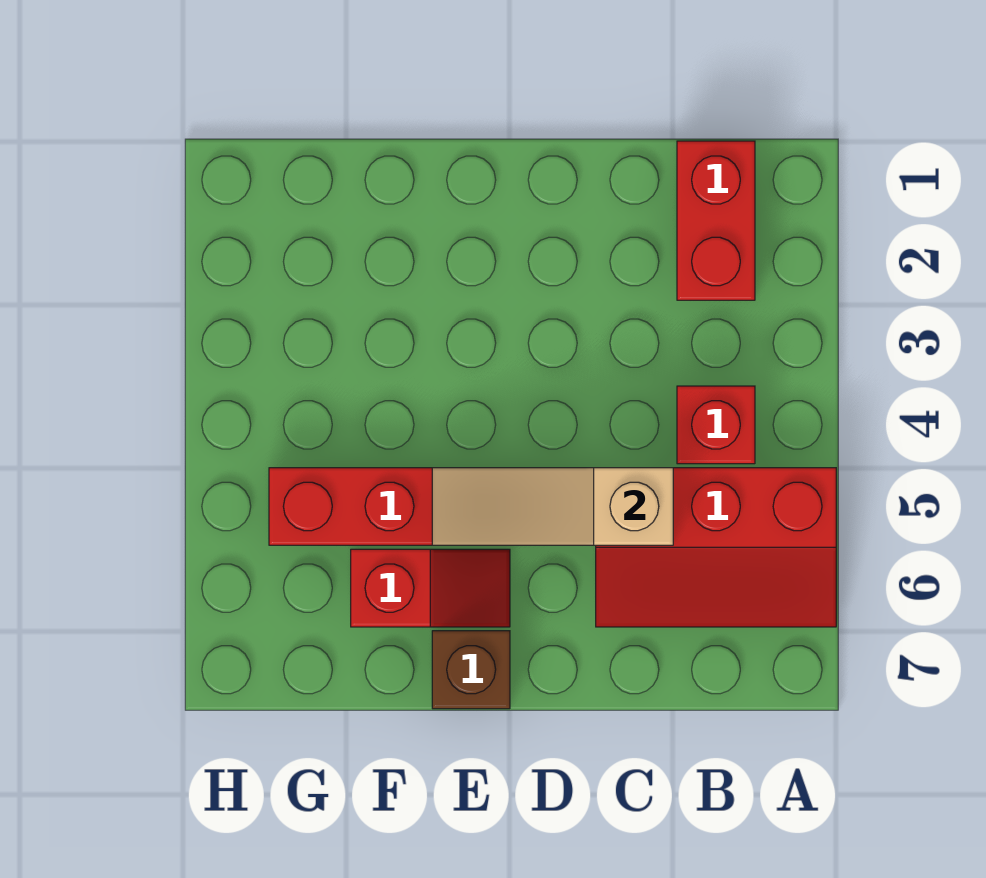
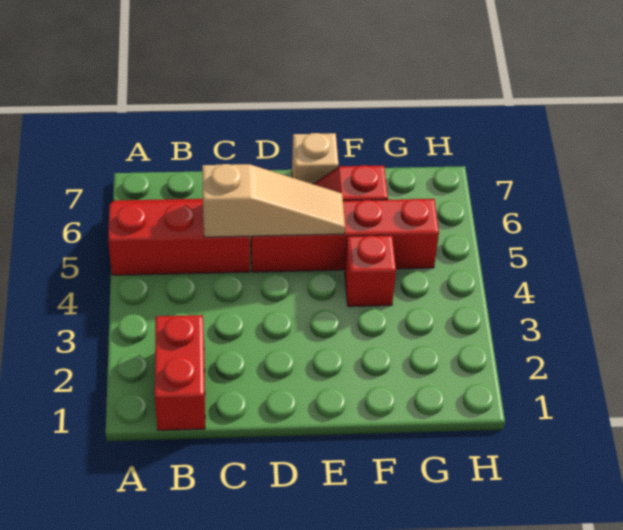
red 1x1 brick [677,386,755,464] -> red 1x1 brick moved to [345,235,396,307]
brown 1x1 brick [432,631,510,709] -> tan 1x1 brick [292,133,339,184]

